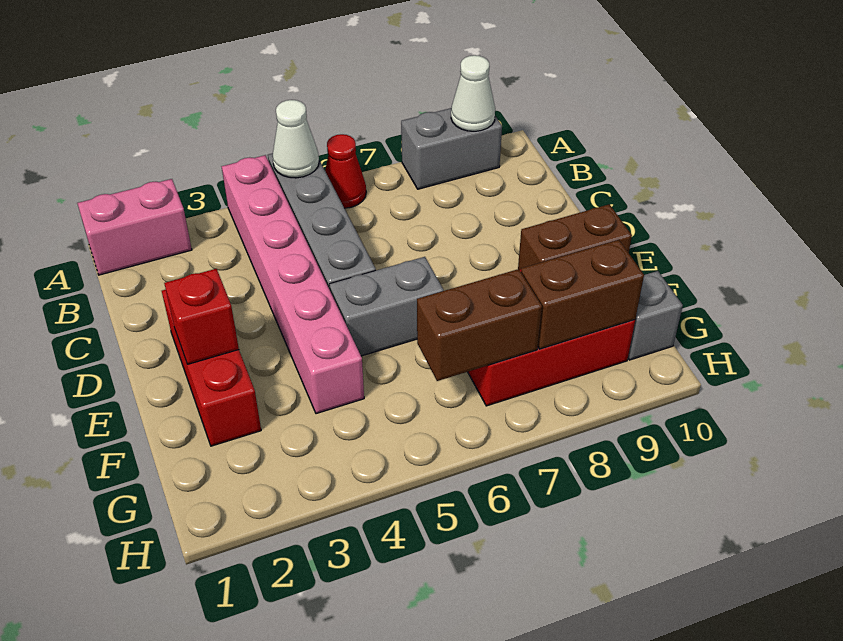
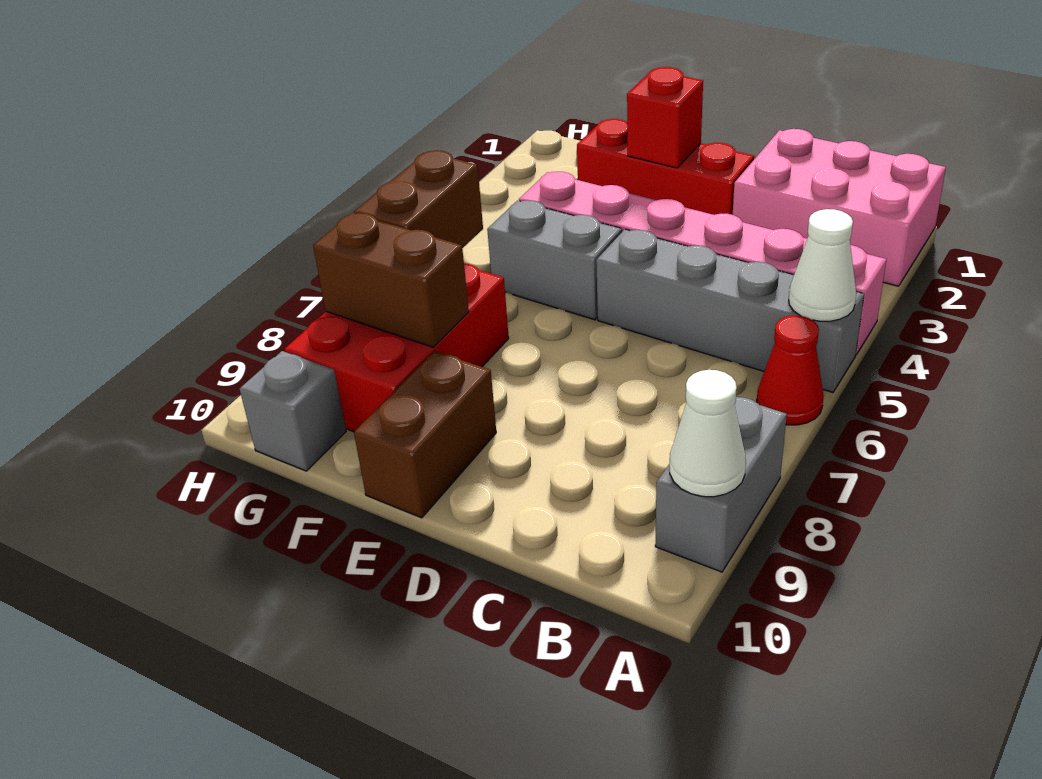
pink 1x2 brick [77,179,192,275] -> pink 2x3 brick [733,129,946,286]
grey 1x2 brick [329,257,444,356] -> grey 1x2 brick turned to [487,200,622,320]
brown 1x2 brick [521,240,644,349] -> brown 1x2 brick turned to [313,213,469,347]

